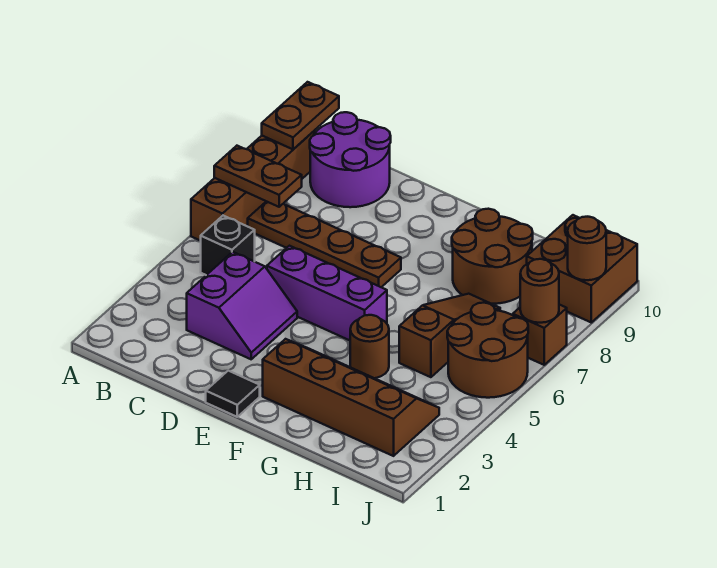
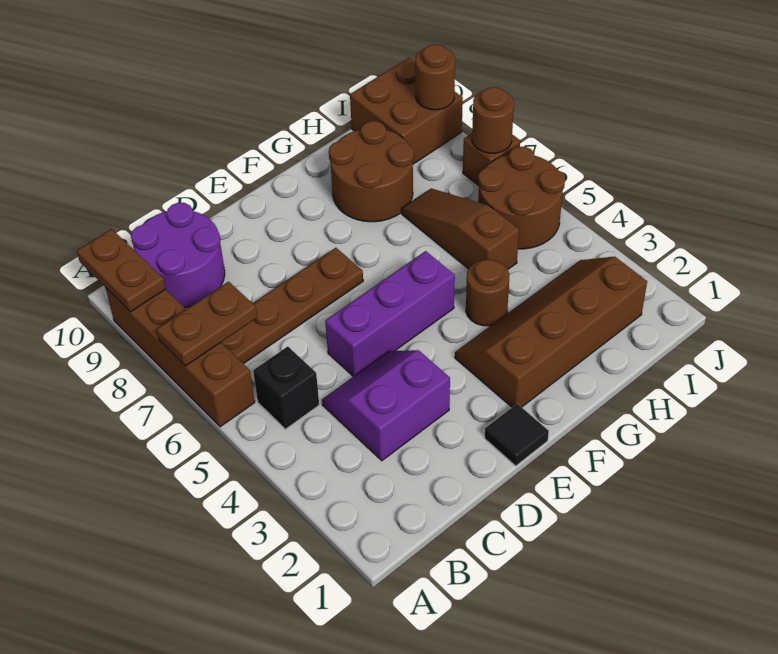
purple 2x2 slope [187,252,297,359] -> purple 2x2 slope turned to [322,350,450,461]

